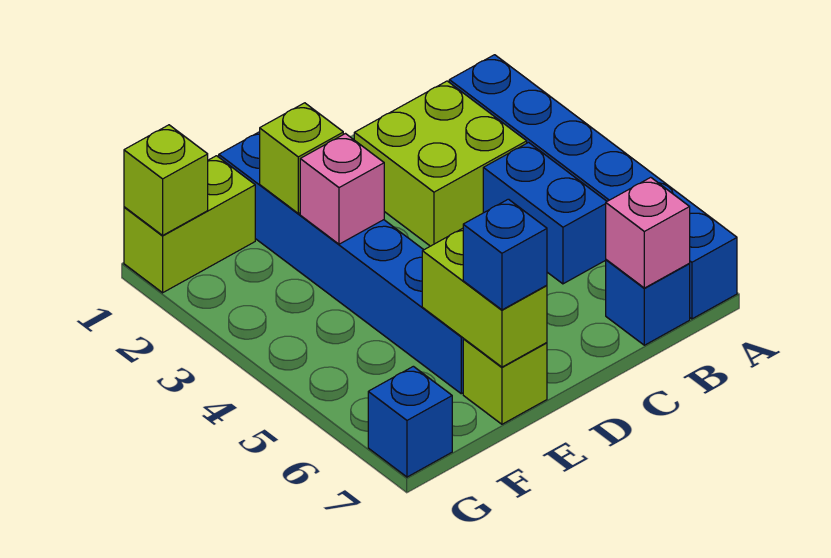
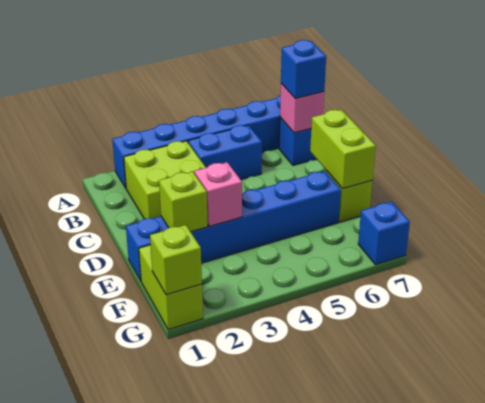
lime 1x2 brick [422,228,547,367] -> lime 1x2 brick turned to [310,110,376,189]
blue 1x1 brick [463,199,547,310] -> blue 1x1 brick moved to [281,40,326,99]

